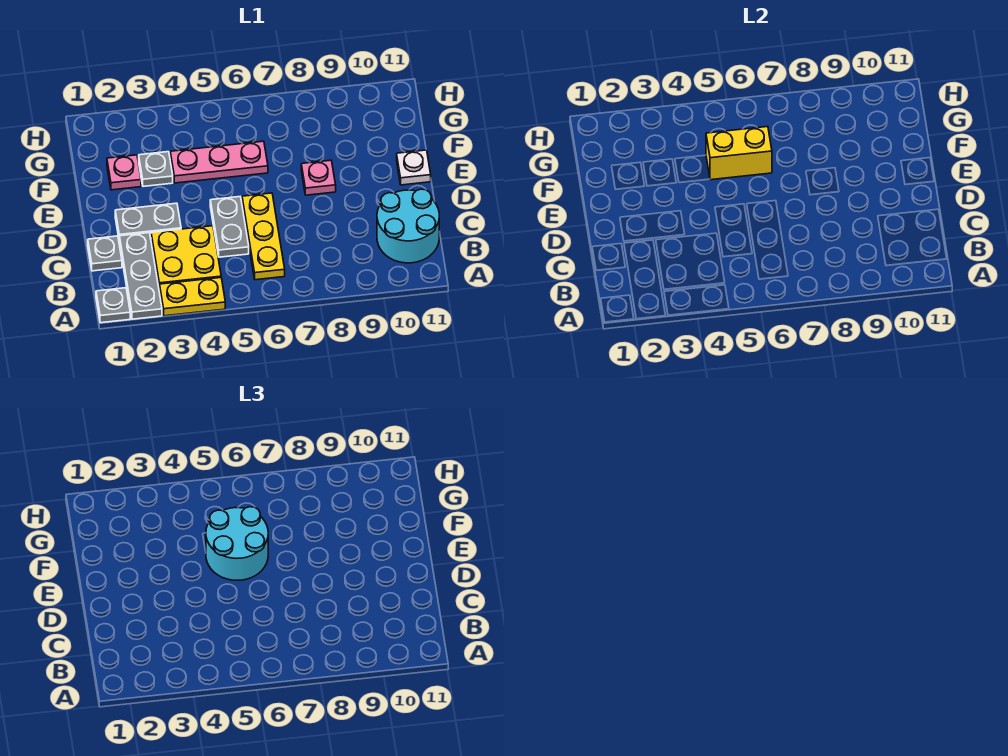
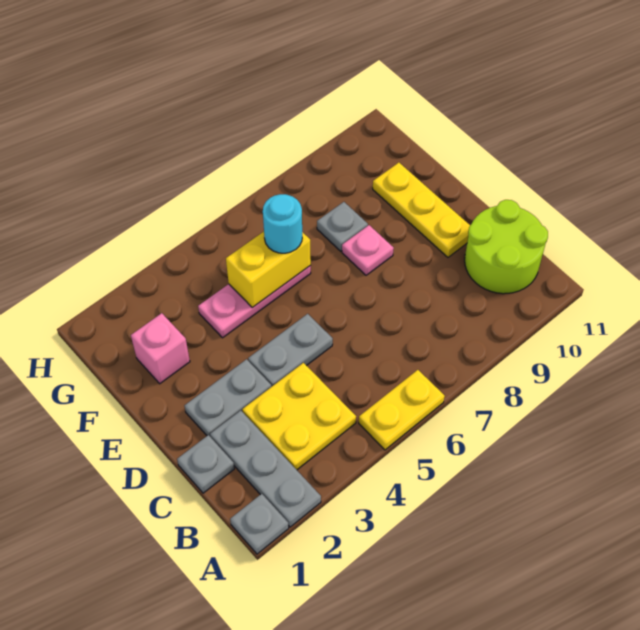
yellow 1x2 plate [160,278,225,316] -> yellow 1x2 plate moved to [359,370,445,450]
yellow 1x3 plate [242,193,285,280] -> yellow 1x3 plate moved to [373,163,470,257]
cyan 2x2 round brick [377,189,439,263] -> lime 2x2 round brick [465,200,548,294]
grey 1x2 plate [210,197,249,257] -> grey 1x2 plate turned to [248,314,333,387]
cyan 2x2 round brick [206,507,268,580] -> cyan 1x1 round brick [263,194,302,253]
white 1x1 plate [397,150,431,185] -> none
pink 1x1 plate [107,155,141,190] -> pink 1x1 brick [131,313,190,384]
grey 1x1 plate [139,152,173,186] -> grey 1x1 plate moved to [317,202,368,251]

